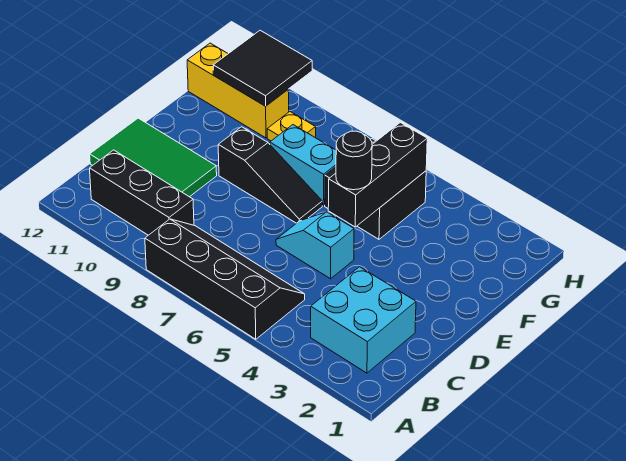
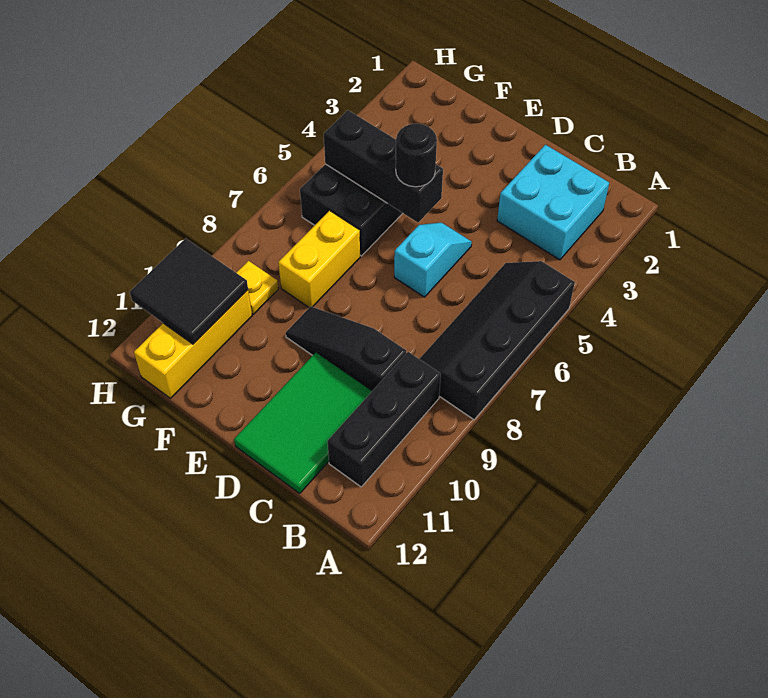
cyan 1x2 slope [276,212,354,279] -> cyan 1x2 slope turned to [394,223,472,297]
black 1x3 slope [218,127,322,223] -> black 1x3 slope turned to [286,307,406,391]
cyan 1x2 brick [270,125,336,206] -> yellow 1x2 brick [278,211,360,308]

